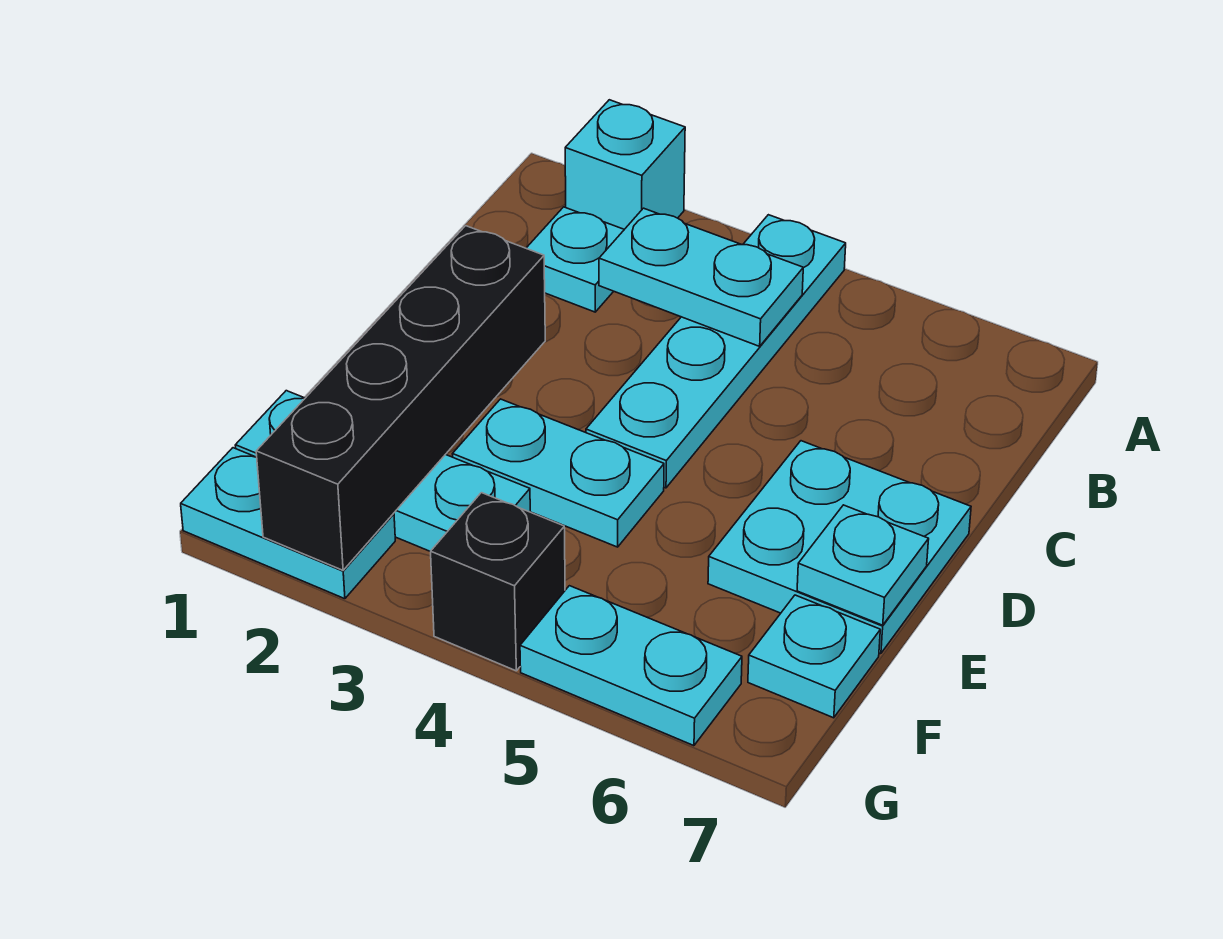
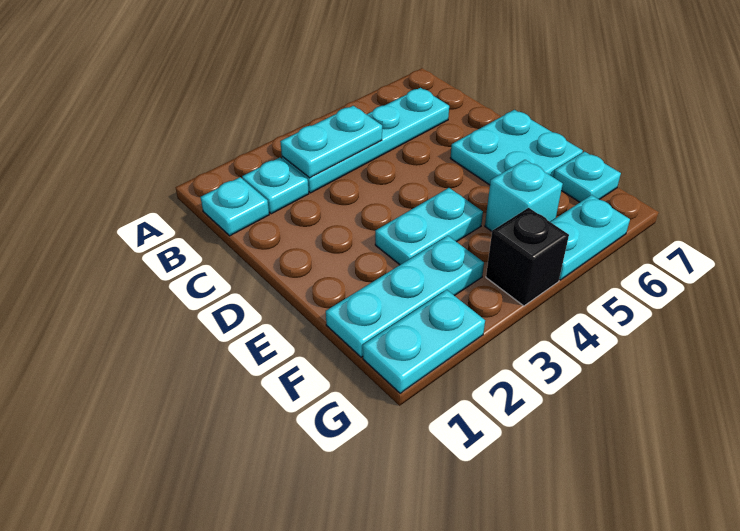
cyan 1x1 brick [565,100,685,229] -> cyan 1x1 brick moved to [485,160,563,231]
cyan 1x4 plate [586,215,846,488] -> cyan 1x4 plate turned to [282,88,449,193]
black 1x4 brick [256,226,545,570] -> none
cyan 1x1 plate [797,505,929,625] -> cyan 1x1 plate moved to [201,177,269,236]

